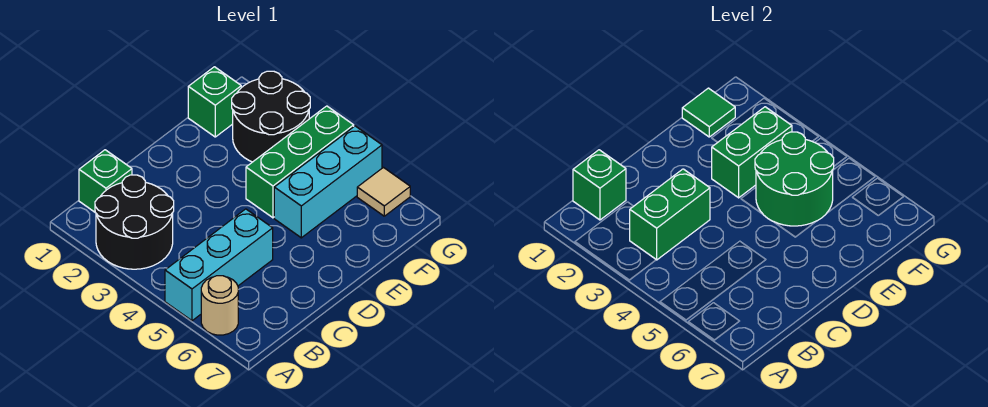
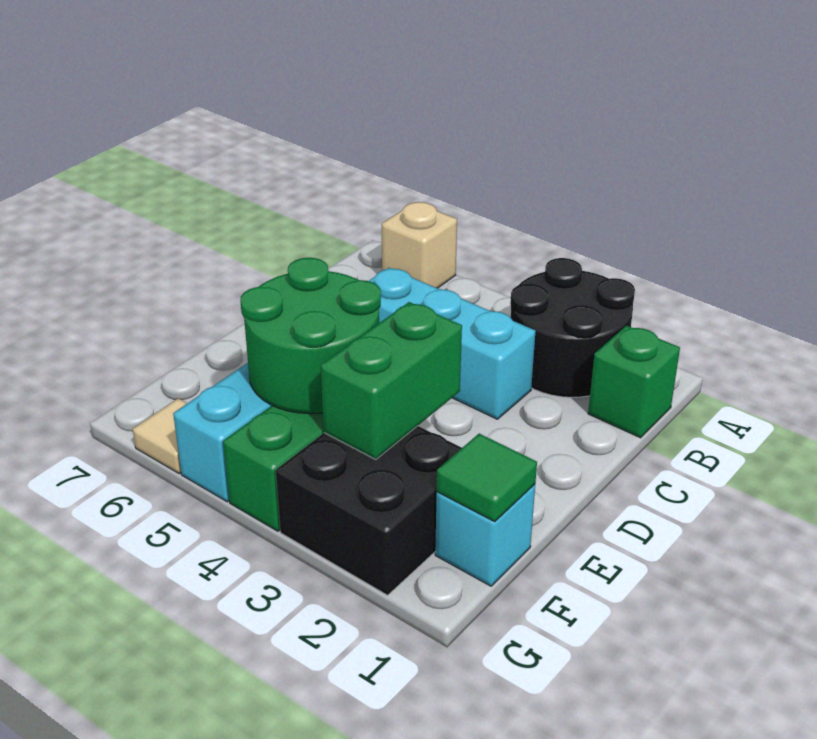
cyan 1x3 brick [165,209,273,321] -> cyan 1x3 brick turned to [369,268,535,419]
tan 1x1 round brick [201,276,238,335] -> tan 1x1 brick [382,202,457,288]
green 1x1 brick [573,150,626,220] -> none
green 1x2 brick [630,169,710,260] -> none
green 1x1 brick [188,67,241,137] -> cyan 1x1 brick [435,484,535,586]
black 2x2 round brick [232,71,310,162] -> black 2x2 brick [276,426,462,595]

